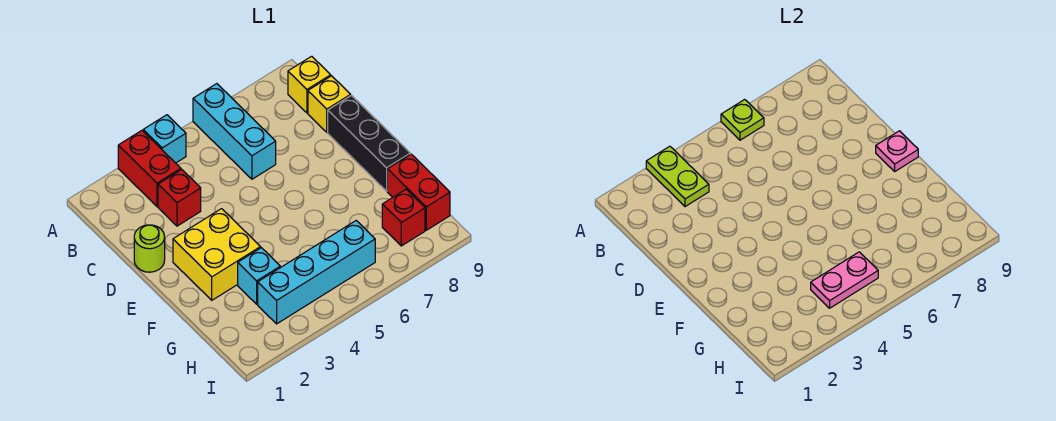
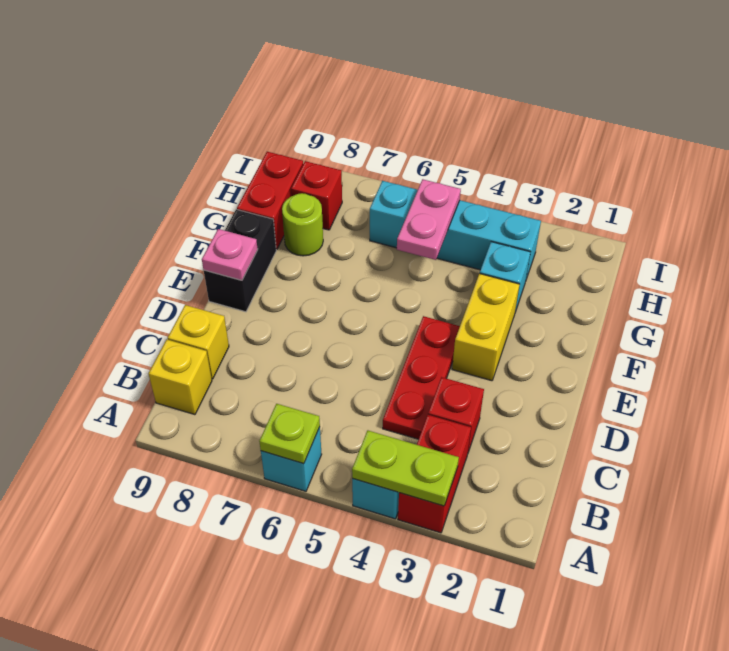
lime 1x2 plate [646,146,709,207] -> lime 1x2 plate turned to [352,431,459,506]
cyan 1x3 brick [193,84,276,179] -> cyan 1x1 brick [261,427,322,491]
none -> red 1x3 plate [383,316,460,439]
lime 1x1 round brick [134,225,165,272] -> lime 1x1 round brick moved to [282,193,323,256]
black 1x3 brick [328,96,410,191] -> black 1x2 brick [204,209,276,312]
yellow 2x2 brick [173,209,261,300] -> yellow 1x2 brick [452,274,520,381]
pink 1x2 plate [811,252,878,308] -> pink 1x2 plate turned to [397,179,461,260]

